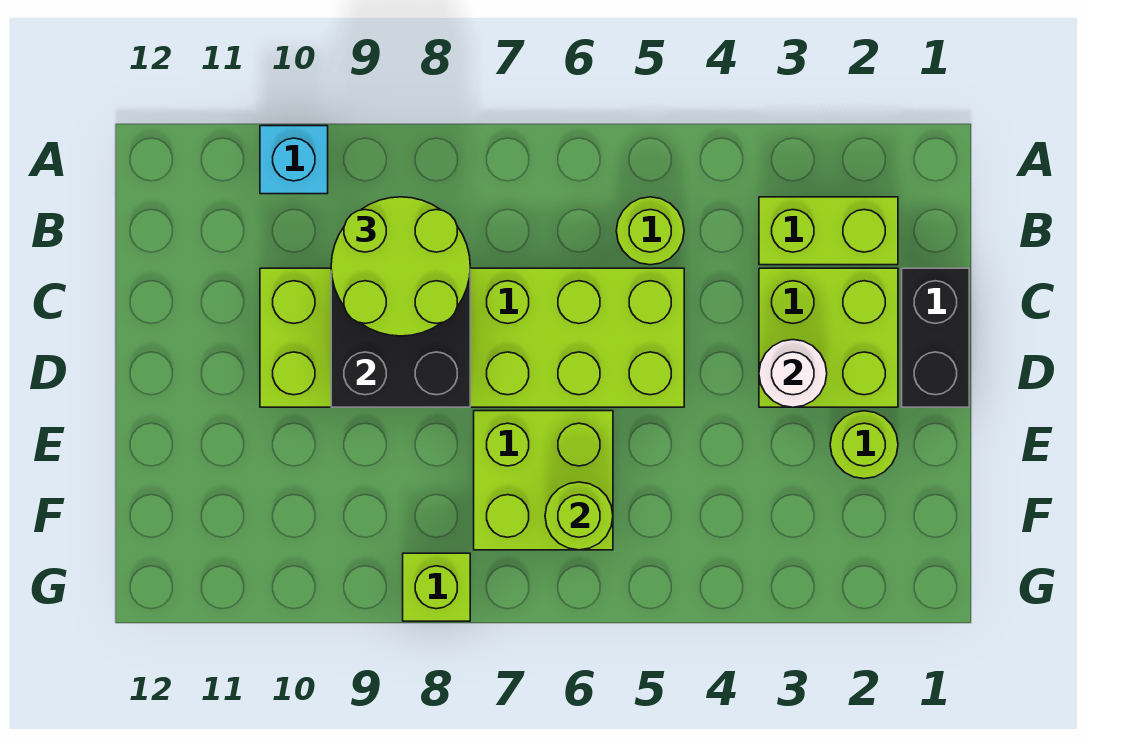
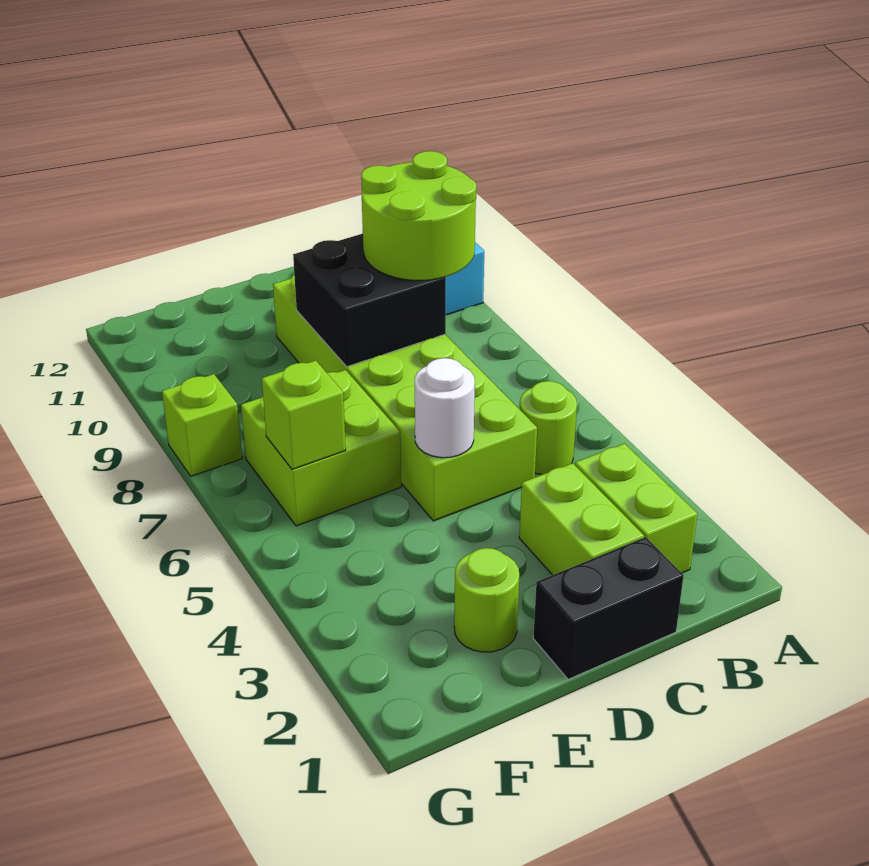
lime 2x2 brick [759,268,898,407] -> lime 1x2 brick [519,463,644,575]
white 1x1 round brick [759,340,827,407] -> white 1x1 round brick moved to [415,358,475,458]
lime 1x1 round brick [545,482,613,550] -> lime 1x1 brick [262,360,346,469]

